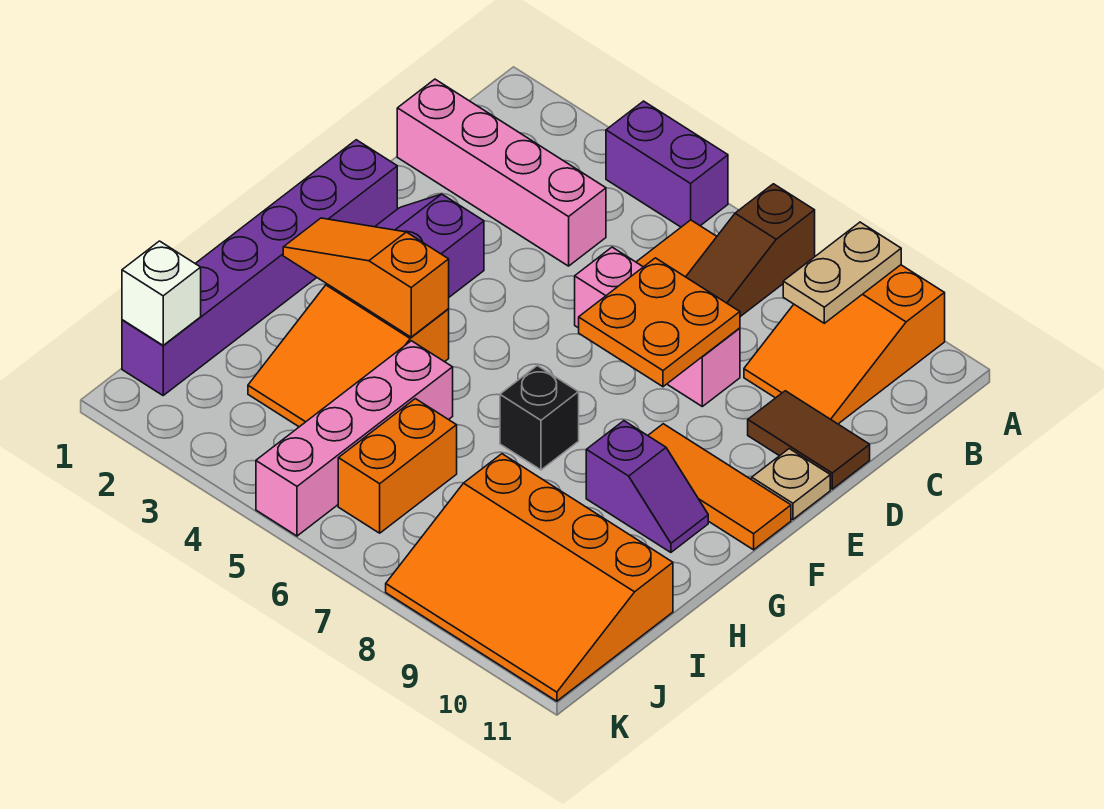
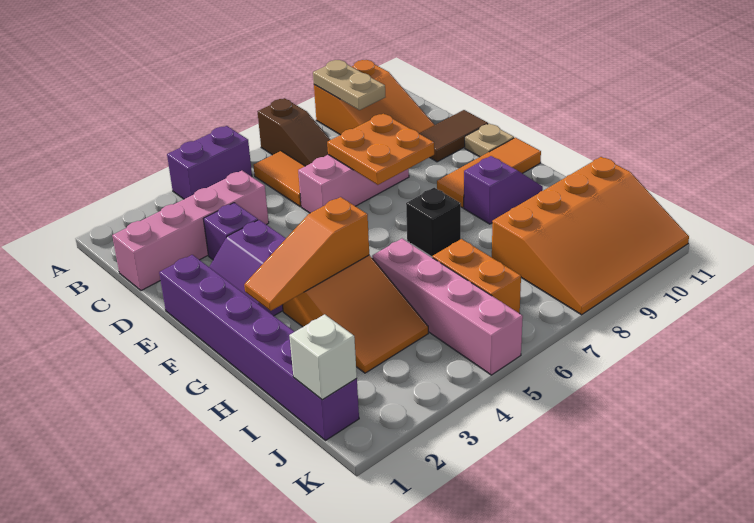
none -> purple 1x1 brick [204,203,258,260]

